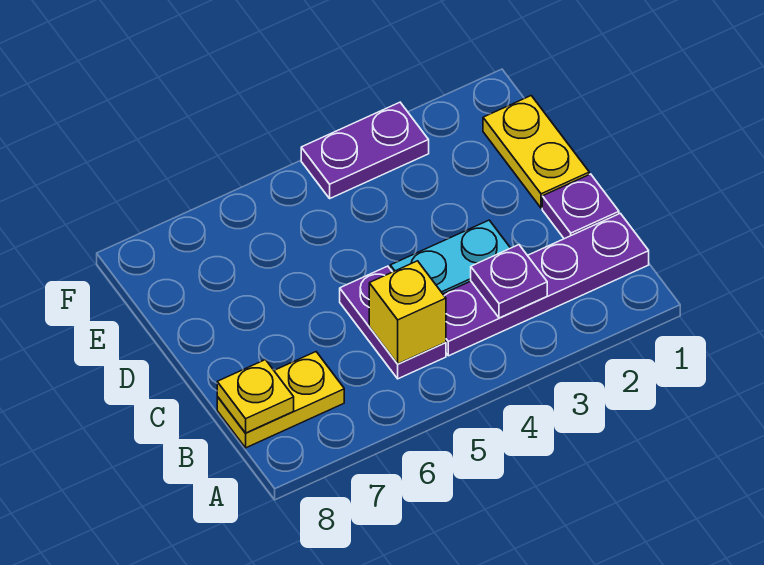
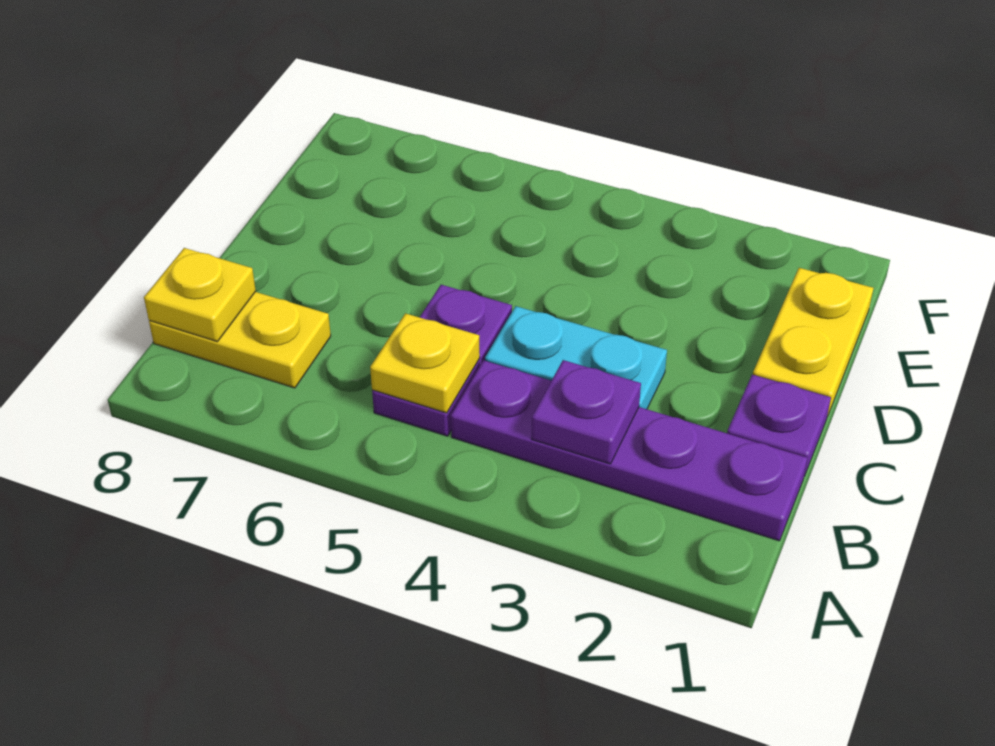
yellow 1x1 brick [369,261,446,364] -> yellow 1x1 plate [370,313,480,413]
purple 1x2 plate [301,102,429,198] -> none

